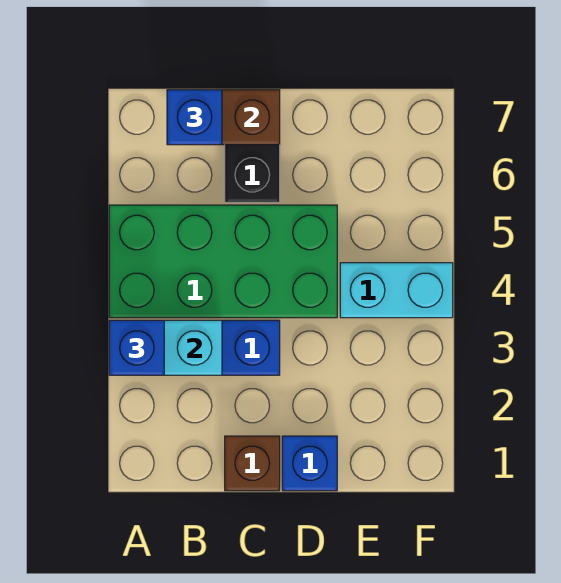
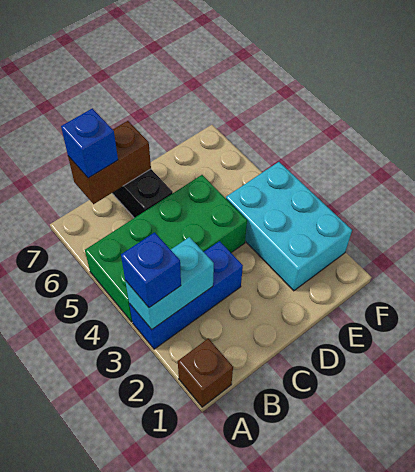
brown 1x1 brick [225,436,280,491] -> brown 1x1 brick moved to [178,338,233,407]
blue 1x1 brick [282,436,337,491] -> none
cyan 1x2 brick [340,263,453,318] -> cyan 2x3 brick [226,162,352,291]

